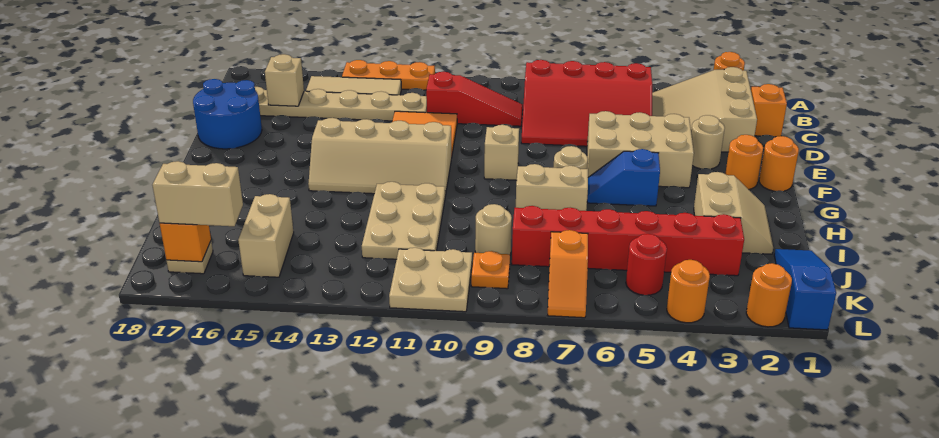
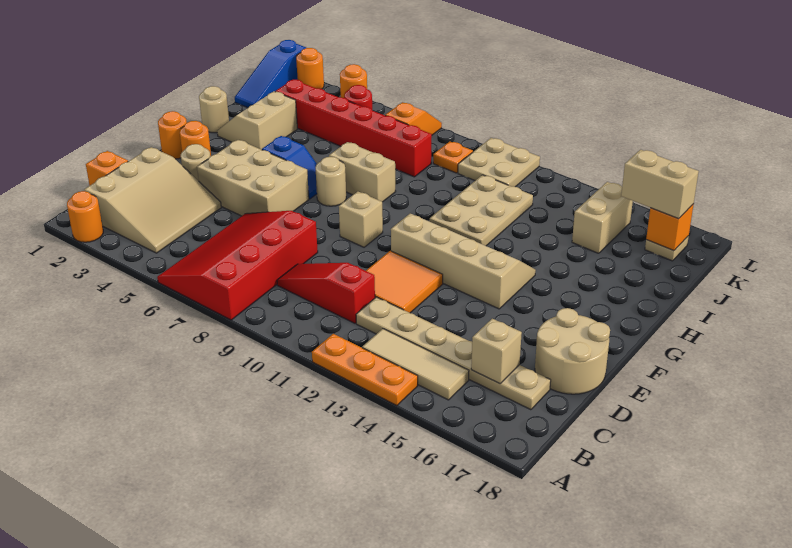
red 3x4 slope [521,60,652,146] -> red 3x4 slope turned to [157,211,318,320]
blue 2x2 round brick [193,79,262,149] -> tan 2x2 round brick [535,308,610,394]
tan 1x1 round brick [475,204,512,255] -> tan 1x1 round brick moved to [199,86,229,133]

